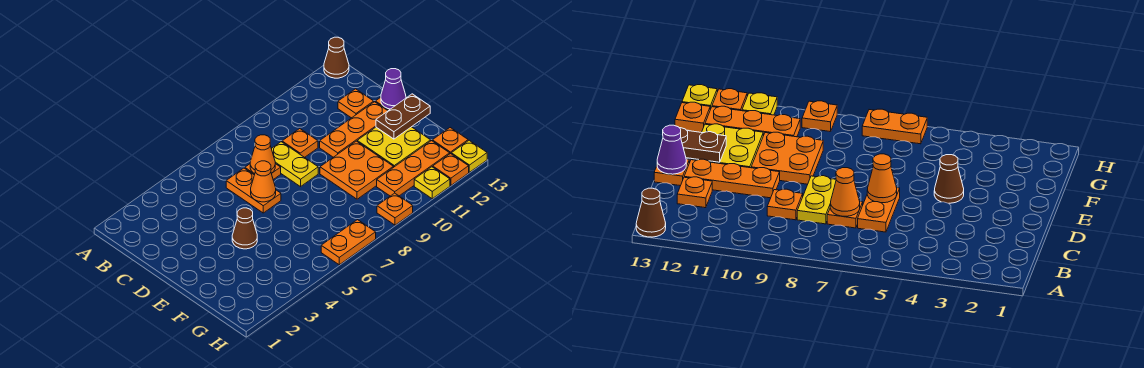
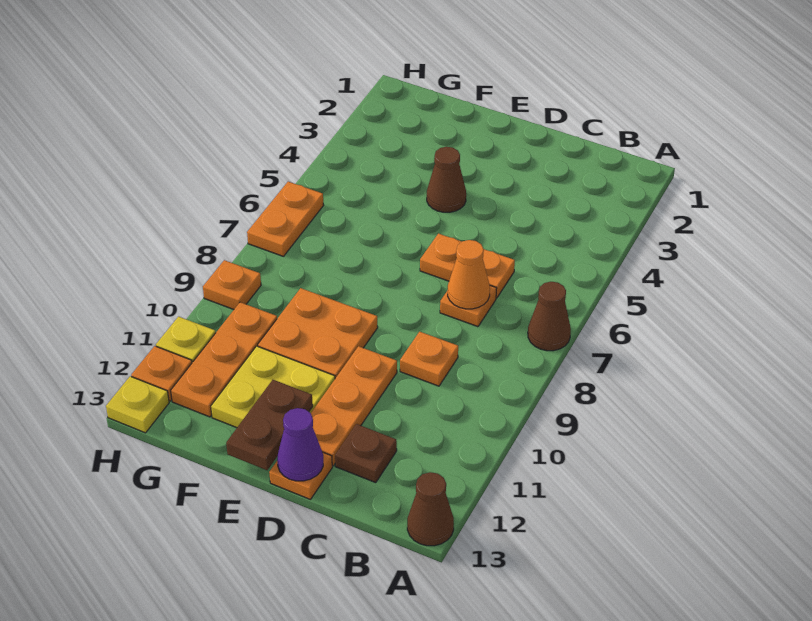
none -> brown 1x1 cone [528,282,571,351]
yellow 1x2 plate [271,142,318,187] -> none
orange 1x1 plate [338,89,374,118] -> brown 1x1 plate [335,424,397,483]
orange 1x1 cone [251,161,276,202] -> none
orange 1x1 plate [432,128,468,153] -> none

